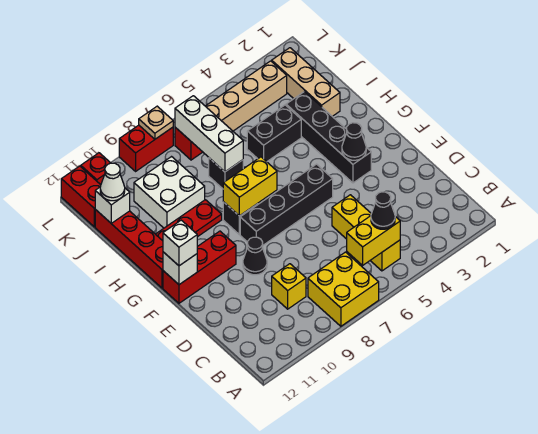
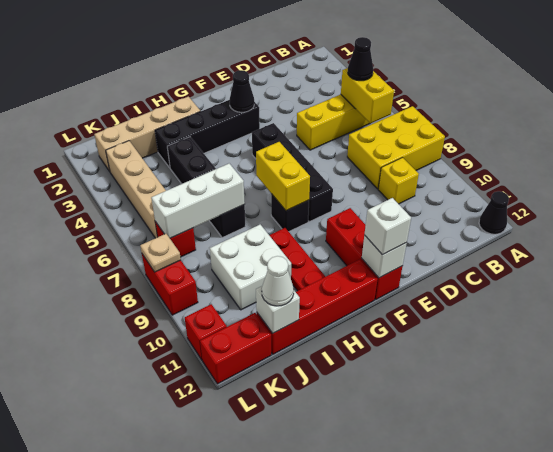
yellow 2x2 brick [308,252,379,326] -> yellow 2x3 brick [347,106,445,189]
black 1x1 cone [243,237,267,275] -> black 1x1 cone moved to [479,191,509,234]
tan 1x3 brick [272,48,340,116] -> tan 1x4 brick [94,97,200,171]

